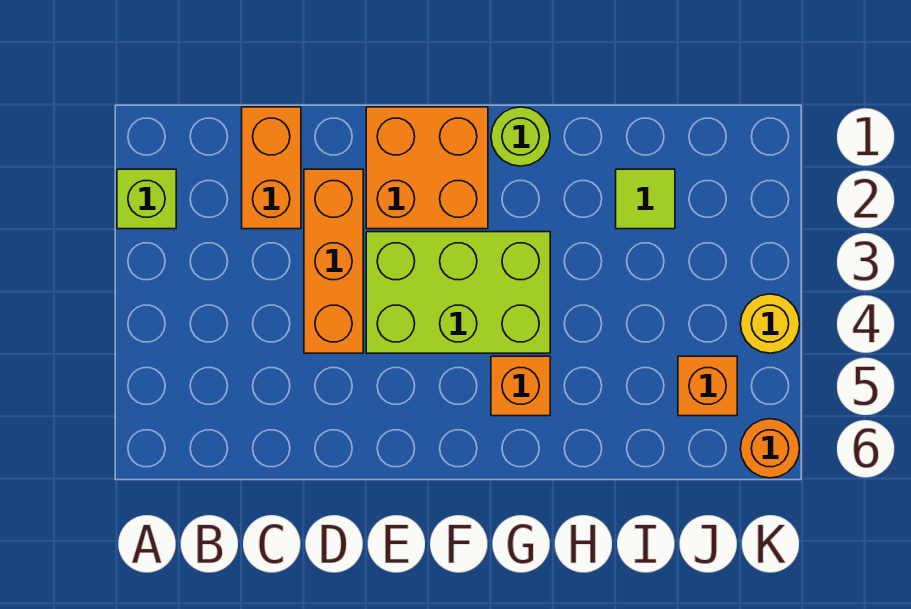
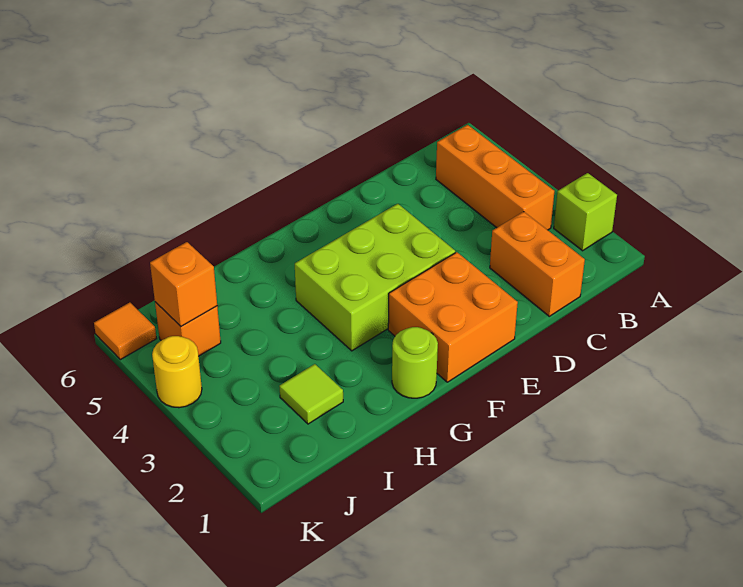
orange 1x3 brick [304,169,363,353] -> orange 1x3 brick moved to [436,125,554,230]
orange 1x1 brick [491,356,550,416] -> orange 1x1 brick moved to [150,242,217,326]
orange 1x1 round brick [740,419,800,478] -> orange 1x1 tile [94,303,157,360]

